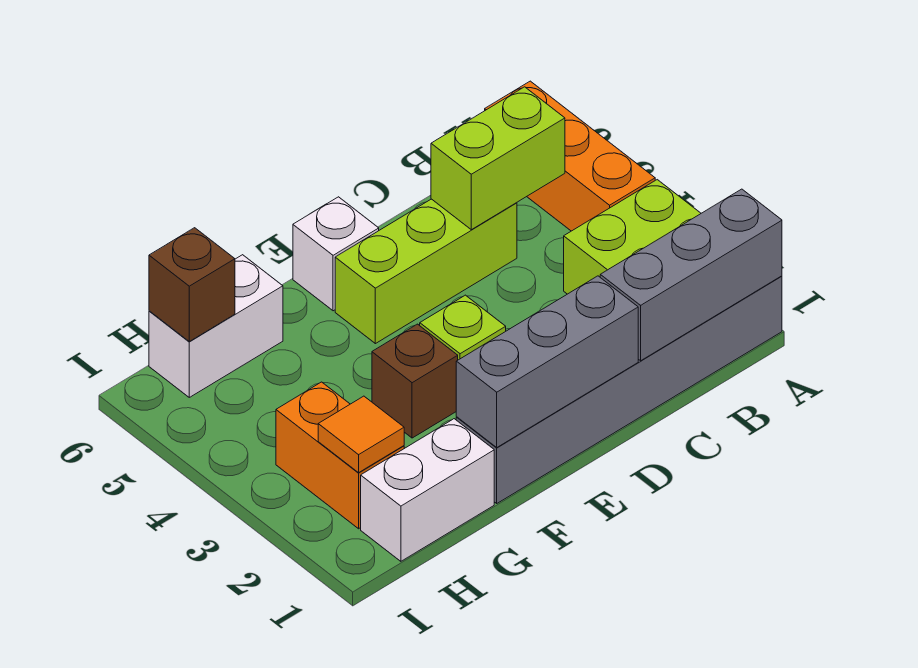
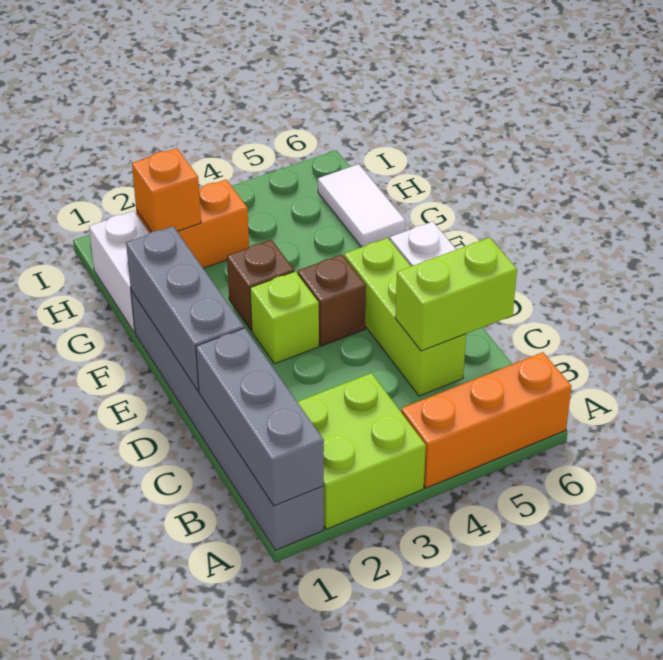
lime 1x2 brick [431,87,565,230] -> lime 1x2 brick turned to [395,238,517,351]
white 1x2 brick [149,255,283,397] -> white 1x2 tile [318,164,405,247]
orange 1x1 tile [318,396,404,473] -> orange 1x1 brick [132,148,201,232]
brown 1x1 brick [149,228,235,341] -> brown 1x1 brick moved to [298,255,366,346]

